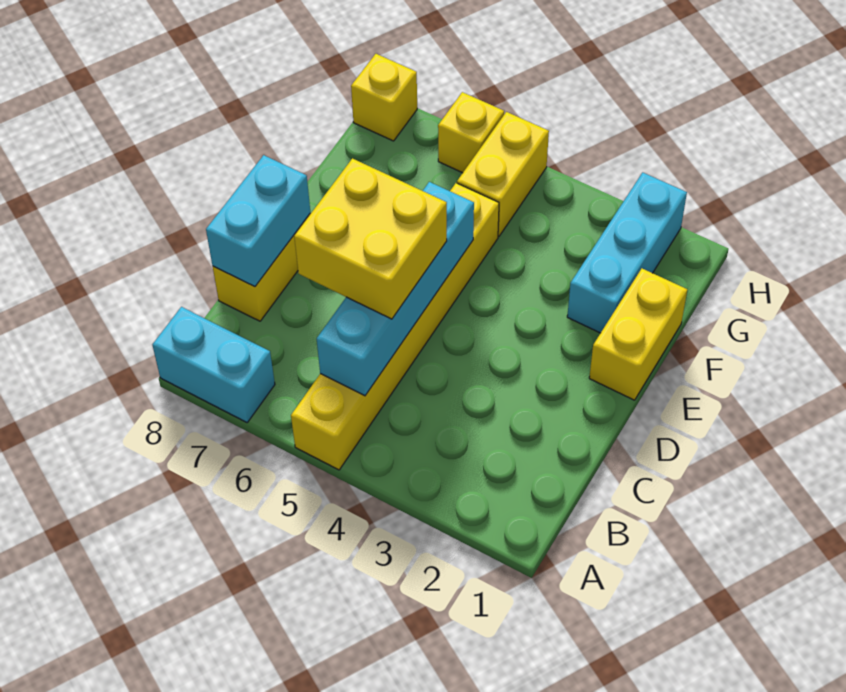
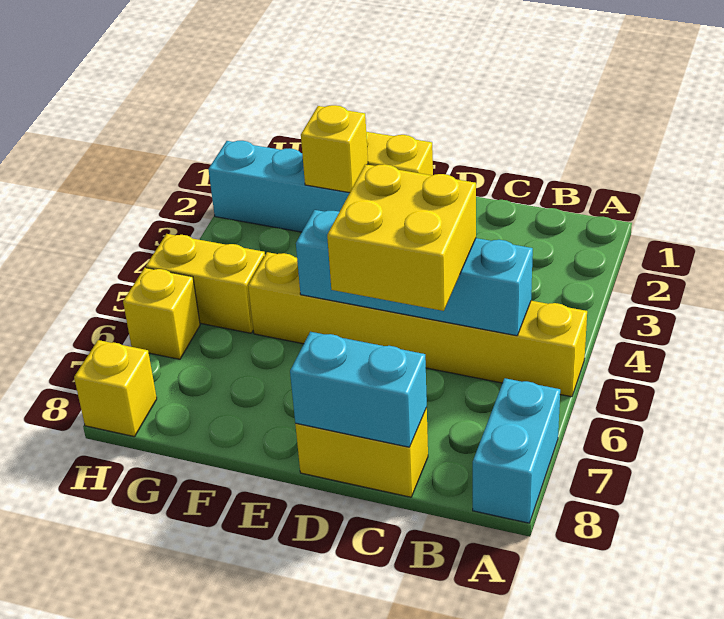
none -> yellow 1x1 brick [301,105,368,193]

